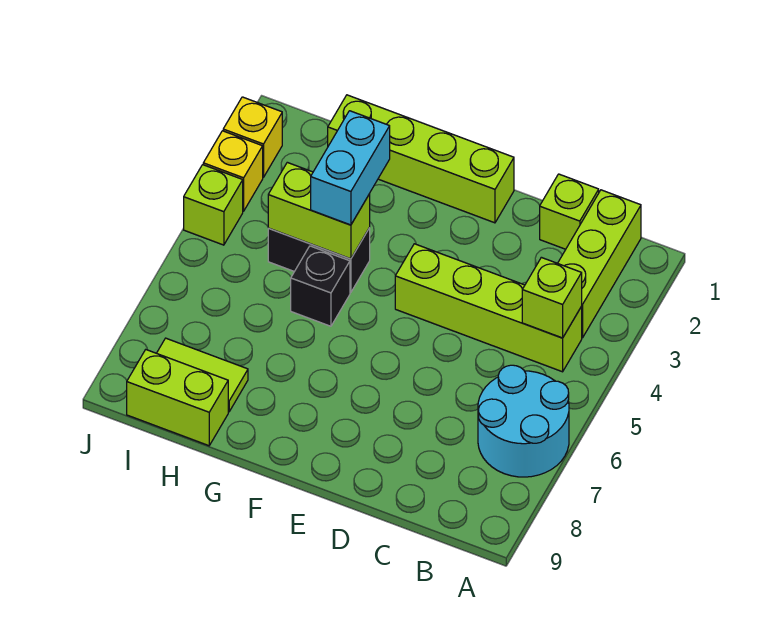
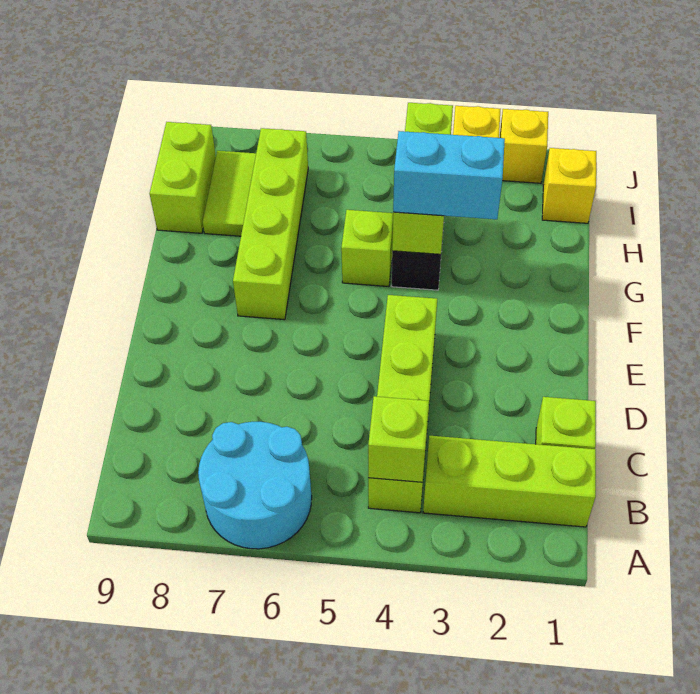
lime 1x4 brick [328,95,514,223] -> lime 1x4 brick moved to [233,128,308,320]
black 1x1 brick [291,246,350,326] -> lime 1x1 brick [341,210,393,287]
none -> yellow 1x1 brick [542,148,596,223]

